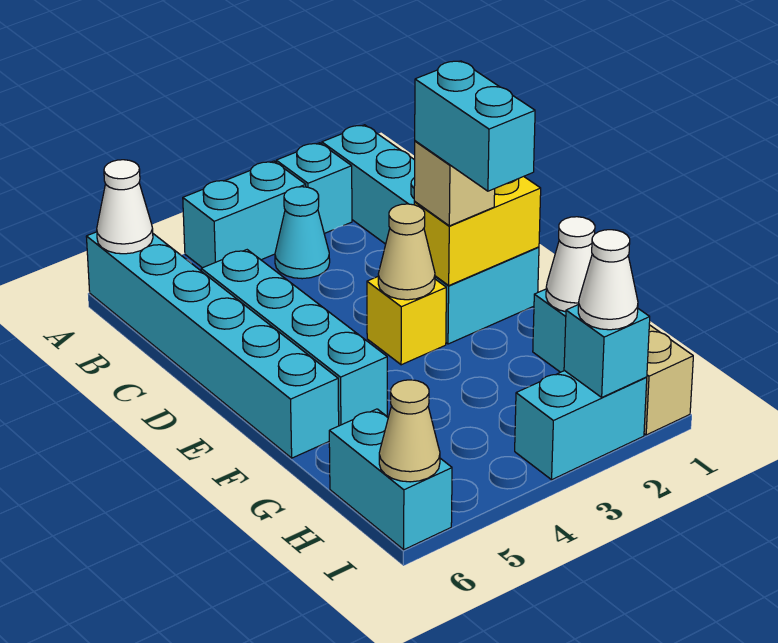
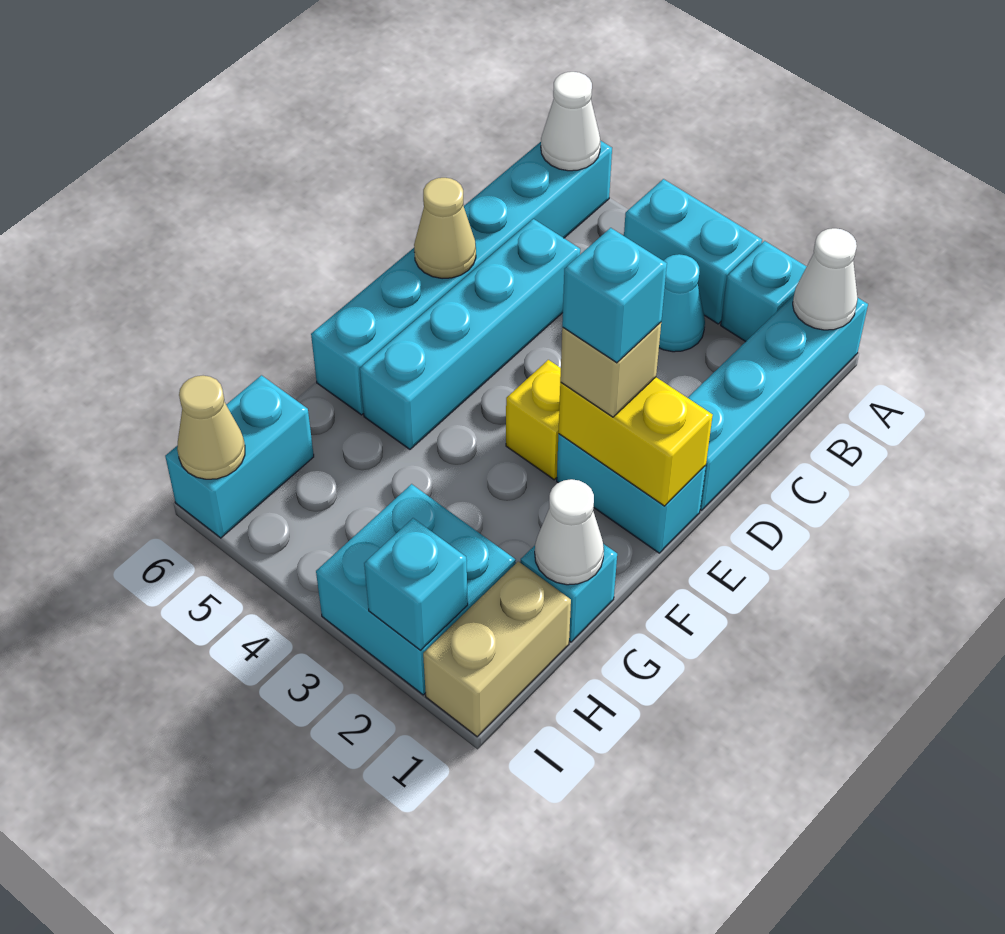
cyan 1x2 brick [415,61,535,191] -> cyan 1x1 brick [562,228,667,363]
tan 1x1 cone [378,204,435,300] -> tan 1x1 cone moved to [414,178,476,279]
cyan 1x2 brick [515,371,647,480] -> cyan 2x2 brick [316,484,516,695]
white 1x1 cone [578,230,638,330] -> white 1x1 cone moved to [793,228,858,330]

